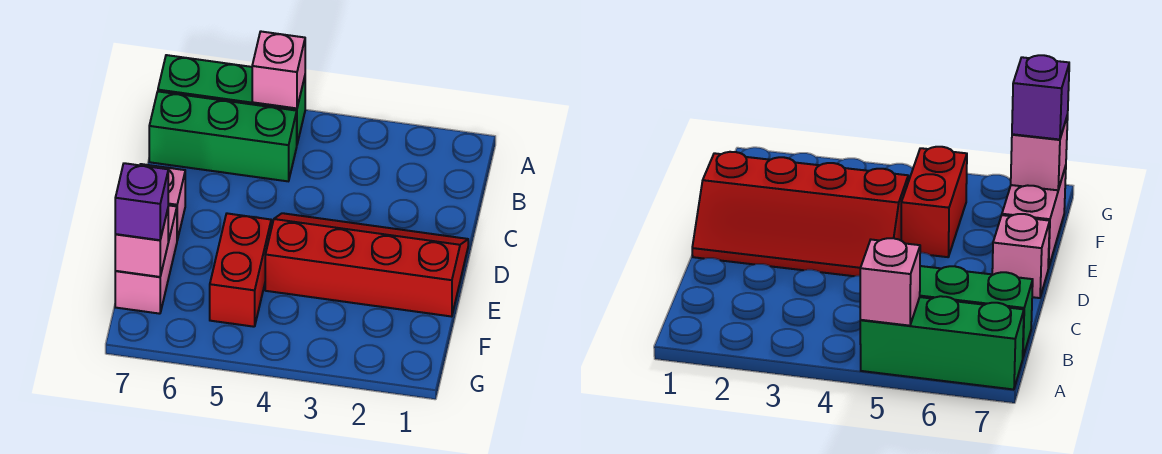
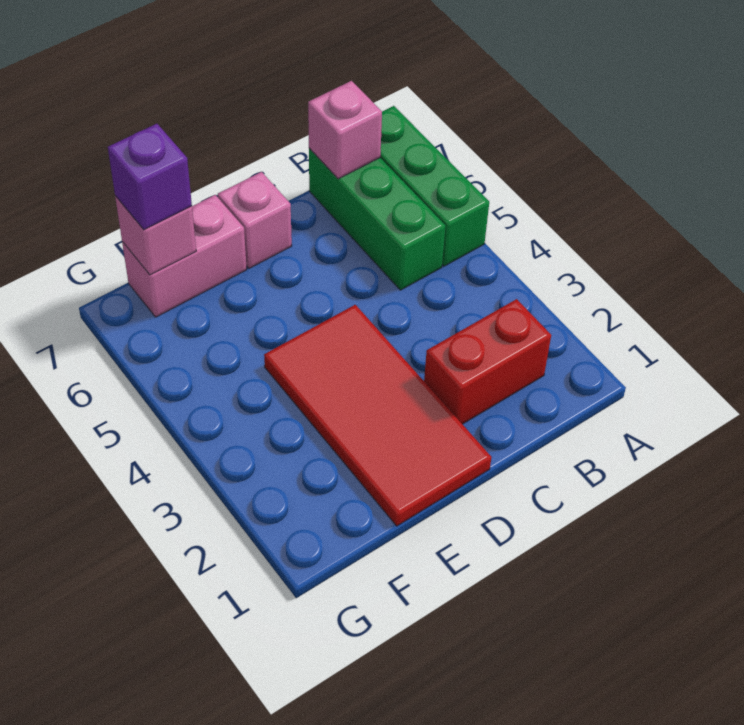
pink 1x1 brick [252,32,305,108] -> pink 1x1 brick moved to [308,81,382,179]
red 2x4 slope [265,213,468,317] -> red 2x4 tile [264,305,491,526]
red 1x2 brick [210,213,271,327] -> red 1x2 brick moved to [424,299,551,424]

